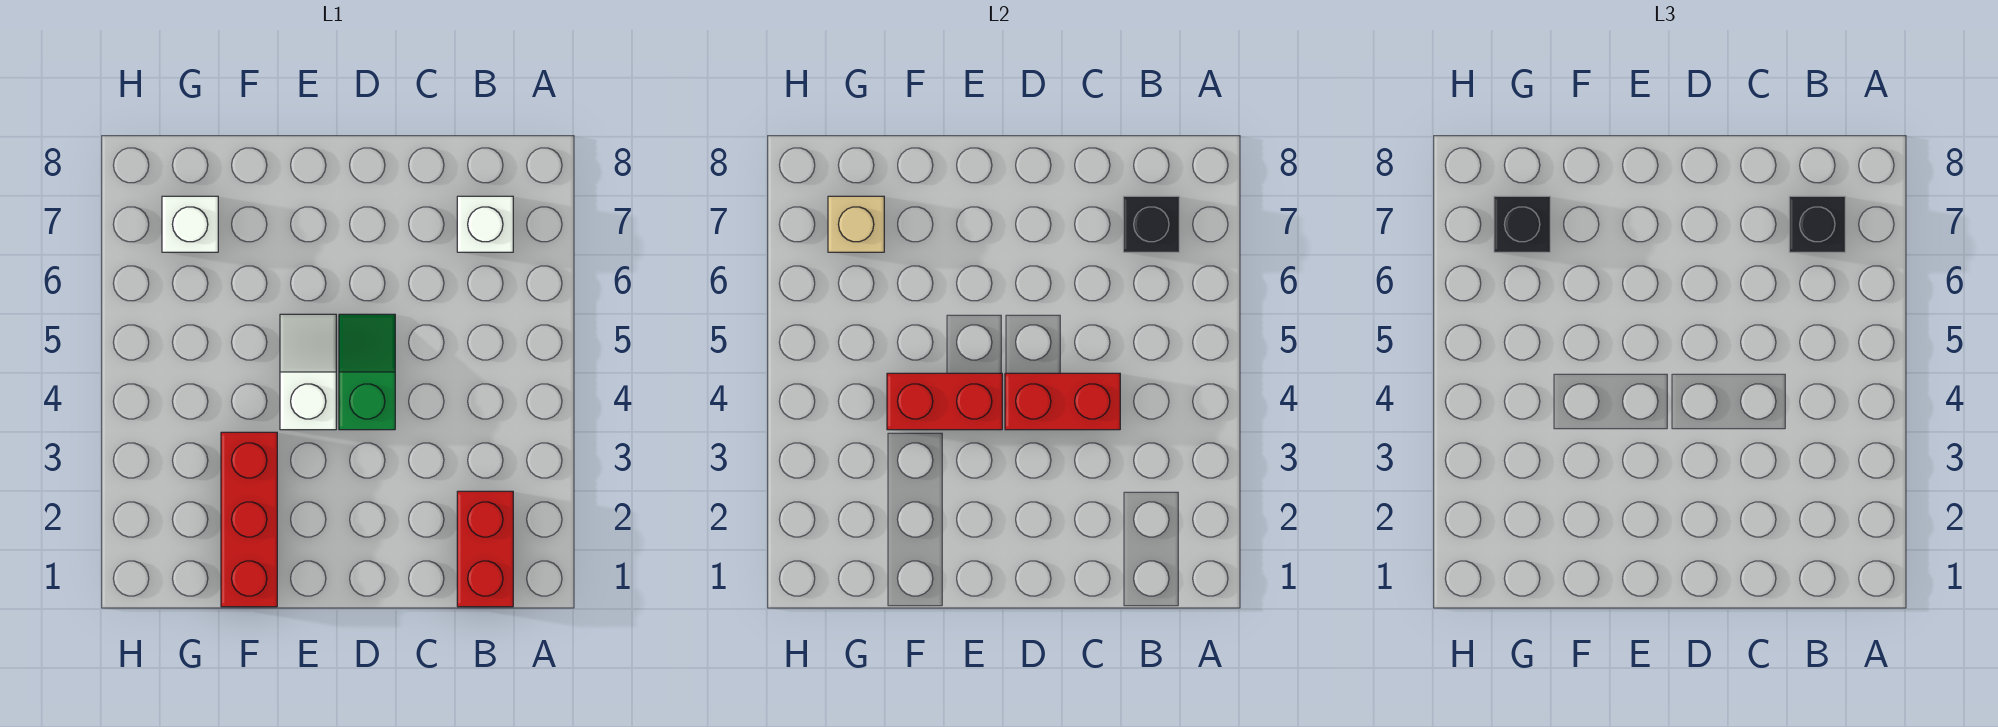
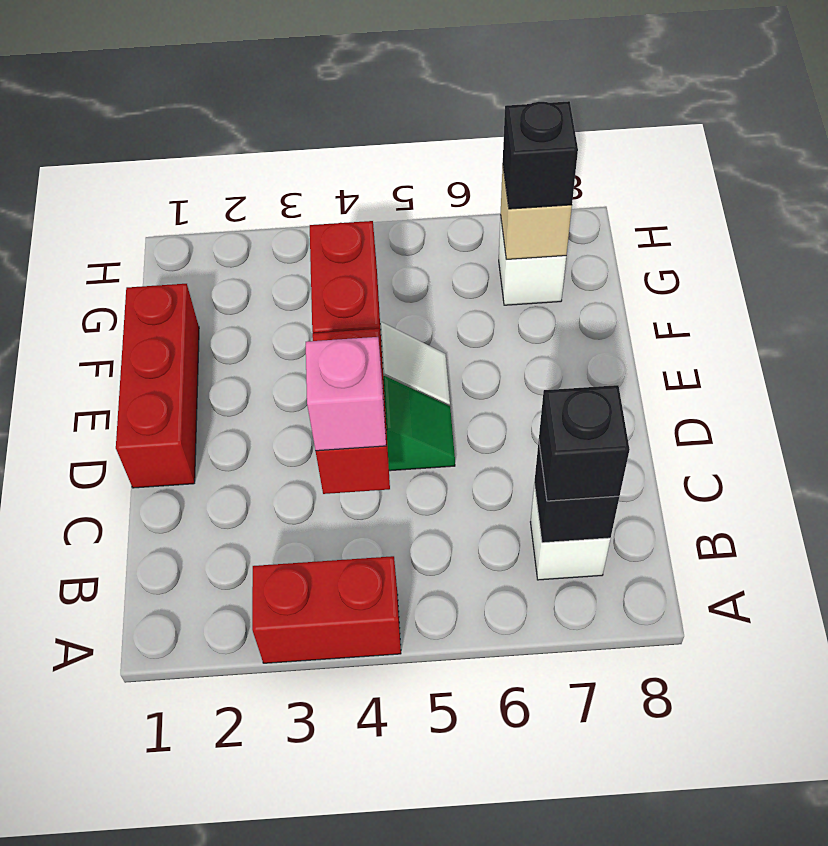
red 1x2 brick [457,491,513,607] -> red 1x2 brick moved to [252,556,401,663]
none -> pink 1x1 brick [306,337,386,451]
red 1x3 brick [221,432,277,607] -> red 1x3 brick turned to [116,284,199,488]

